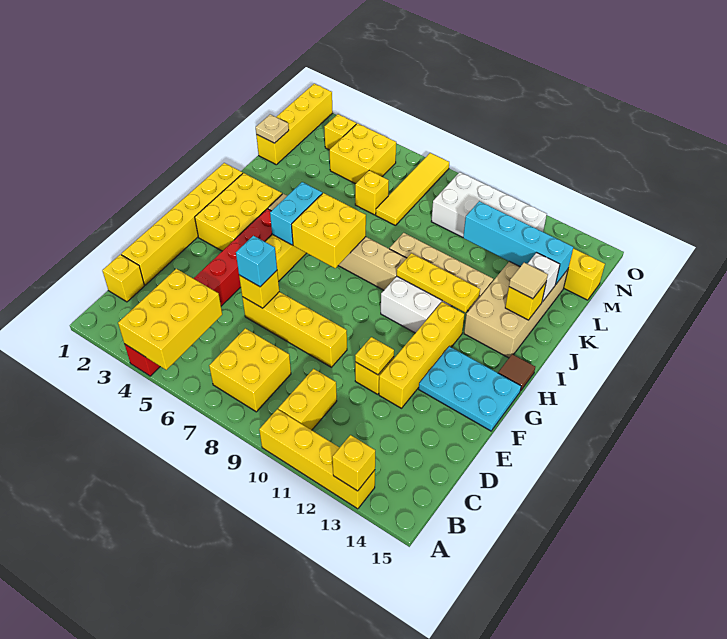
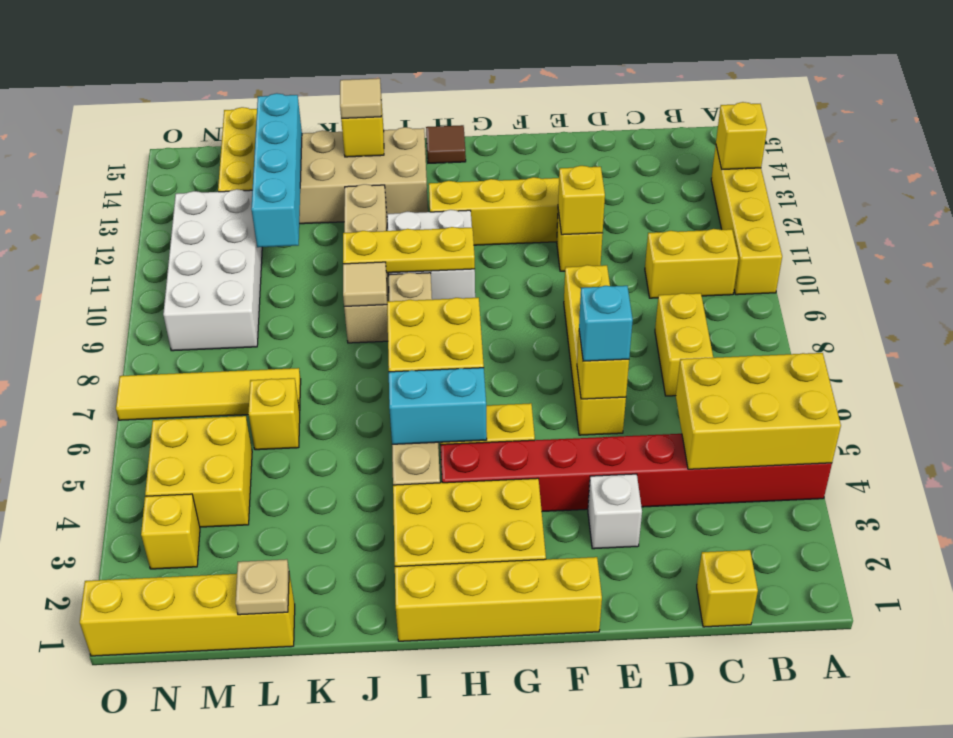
yellow 2x2 brick [209,328,291,412] -> yellow 1x2 brick [655,293,713,396]
yellow 1x6 brick [121,163,243,285] -> yellow 1x4 brick [395,557,602,641]
yellow 1x1 plate [355,337,394,375] -> yellow 1x1 brick [558,166,605,235]
cyan 2x3 plate [419,346,521,431] -> none
yellow 1x3 plate [397,253,480,312] -> yellow 1x3 plate turned to [343,227,475,273]
none -> tan 1x1 tile [343,262,387,306]
white 1x1 brick [528,253,560,302] -> white 1x1 brick moved to [588,474,642,549]

